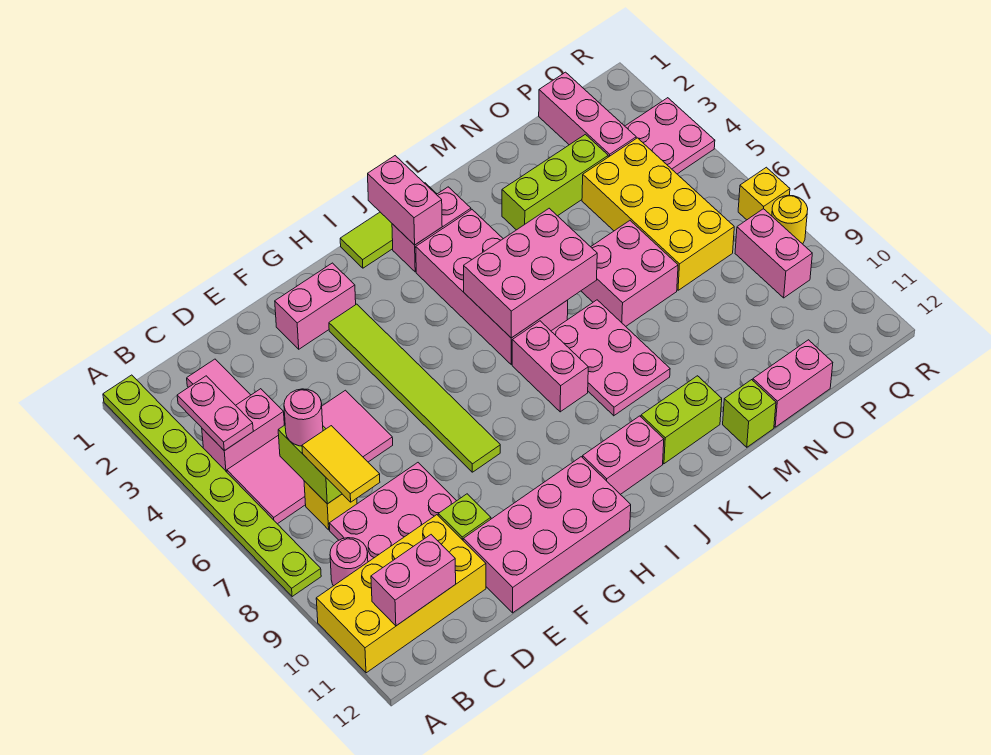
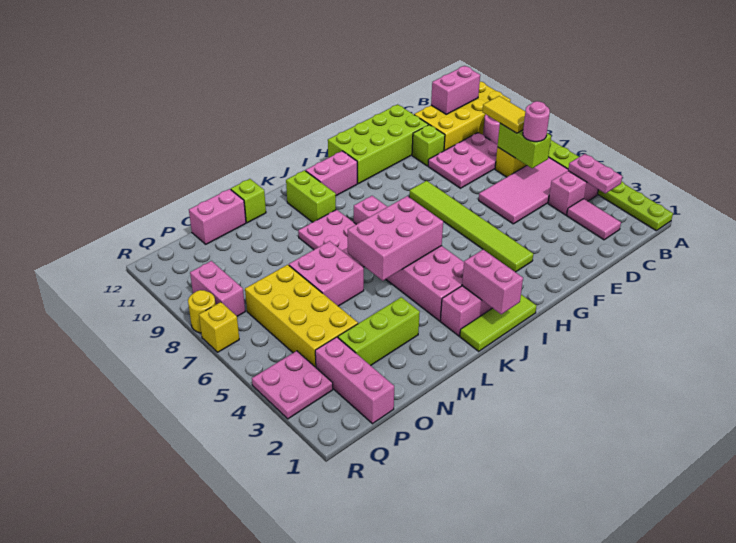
pink 2x4 brick [463,457,631,613] -> lime 2x4 brick [328,104,429,184]
pink 1x2 brick [275,263,356,349] -> none
lime 1x2 brick [641,376,722,464] -> lime 1x2 brick turned to [286,170,336,222]

